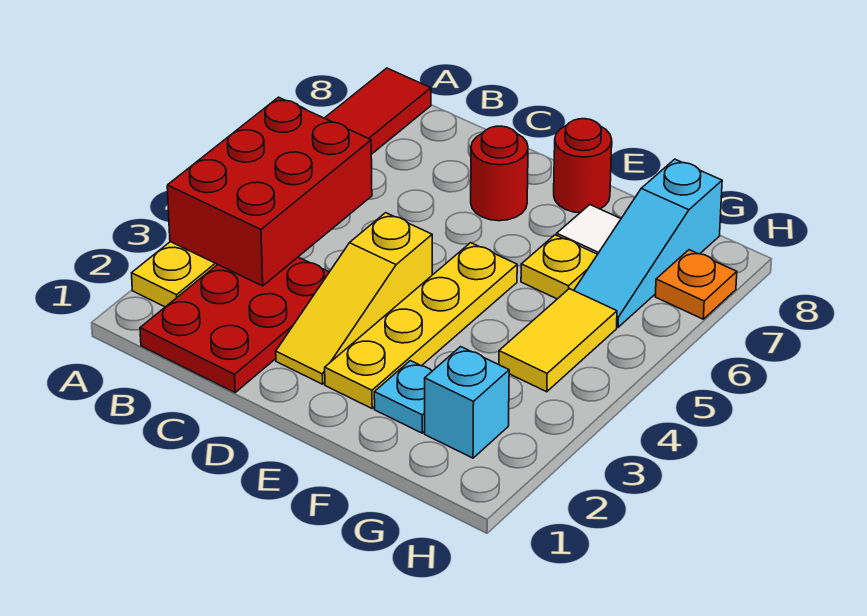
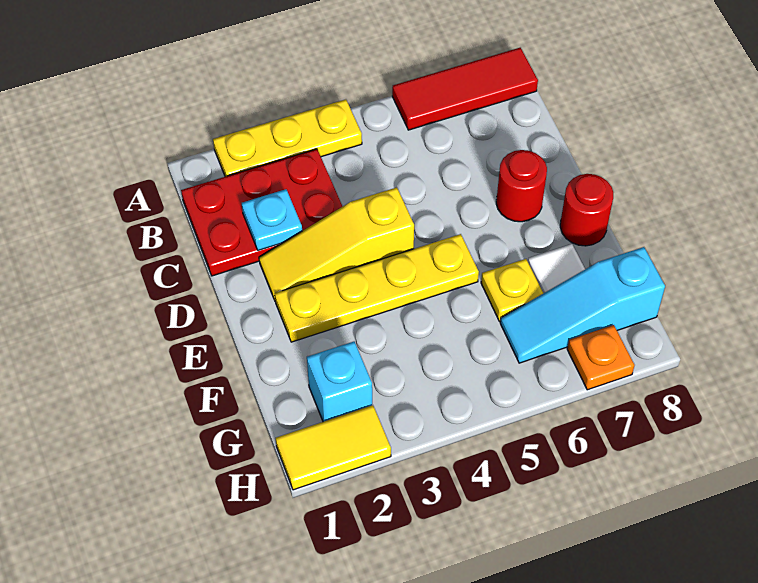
red 2x3 brick [167,97,372,286] -> none
cyan 1x1 plate [374,361,432,433] -> cyan 1x1 plate moved to [242,189,302,251]
yellow 1x2 tile [499,289,617,392] -> yellow 1x2 tile moved to [276,405,391,490]

